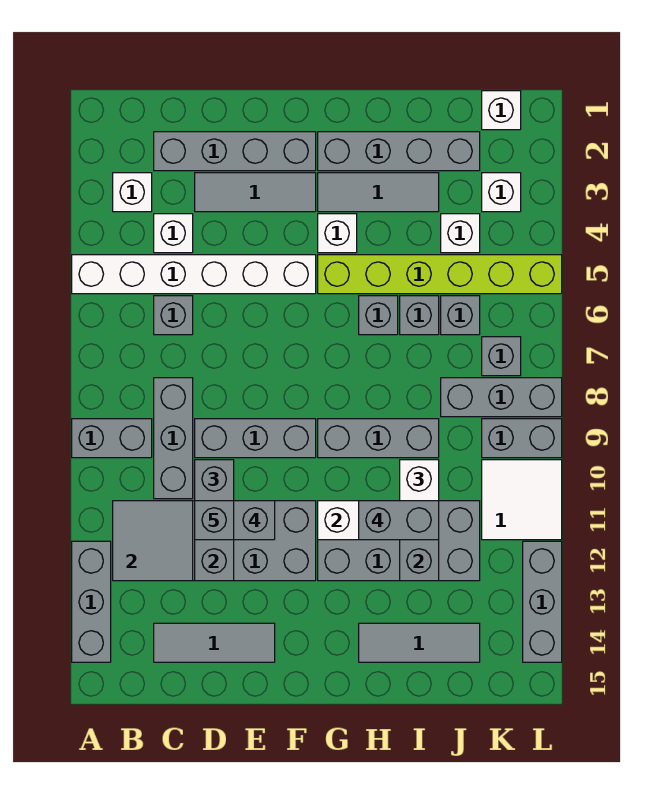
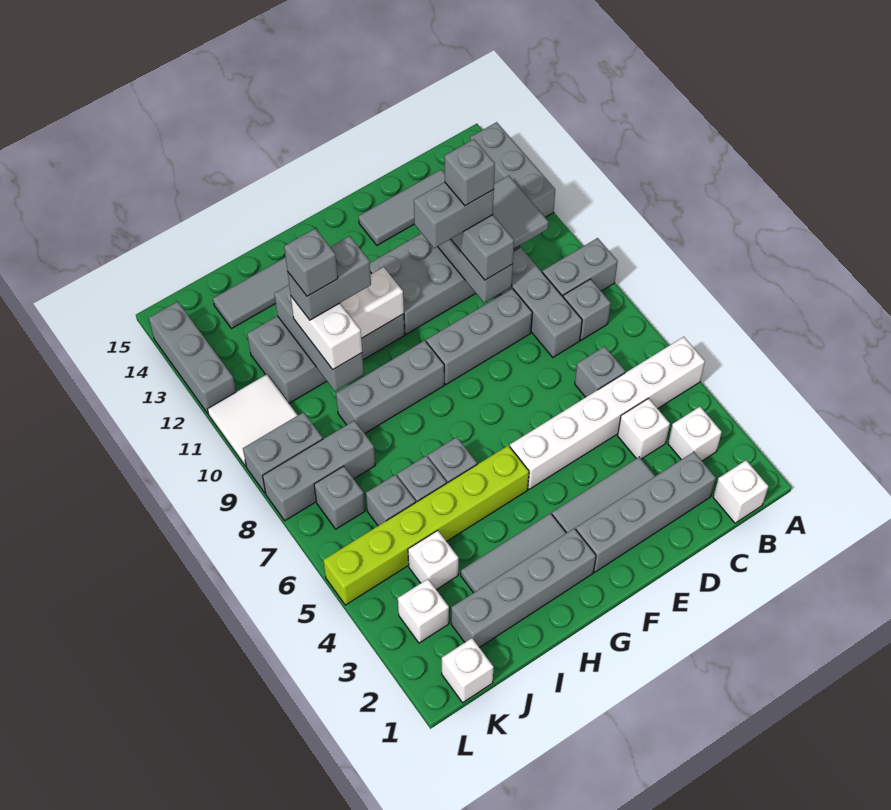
none -> grey 1x1 brick [563,279,611,340]
white 1x1 brick [318,214,357,253] -> white 1x1 brick moved to [713,460,768,523]
none -> grey 1x1 brick [284,229,338,296]

